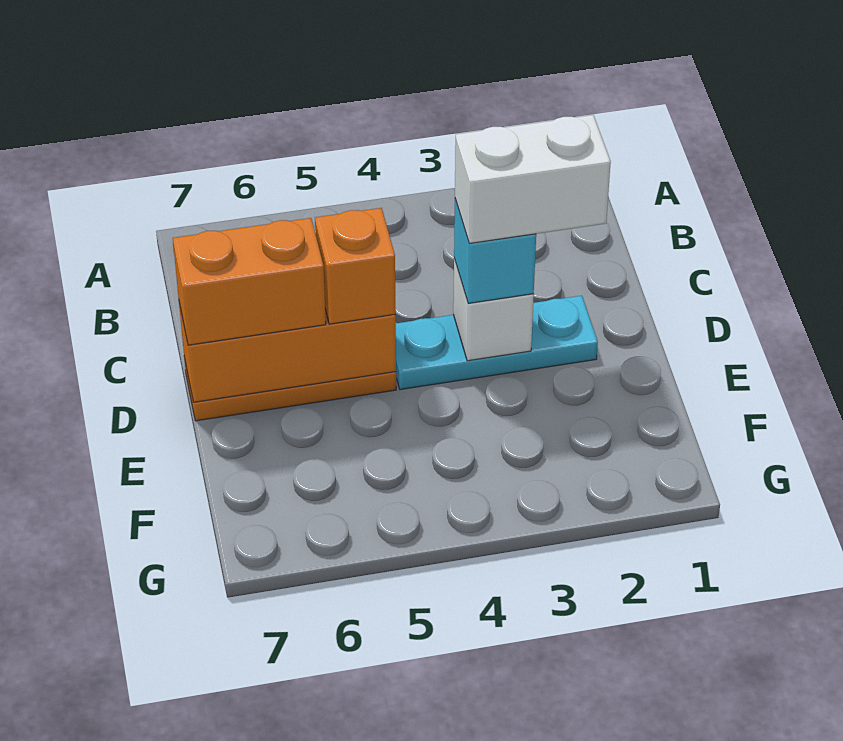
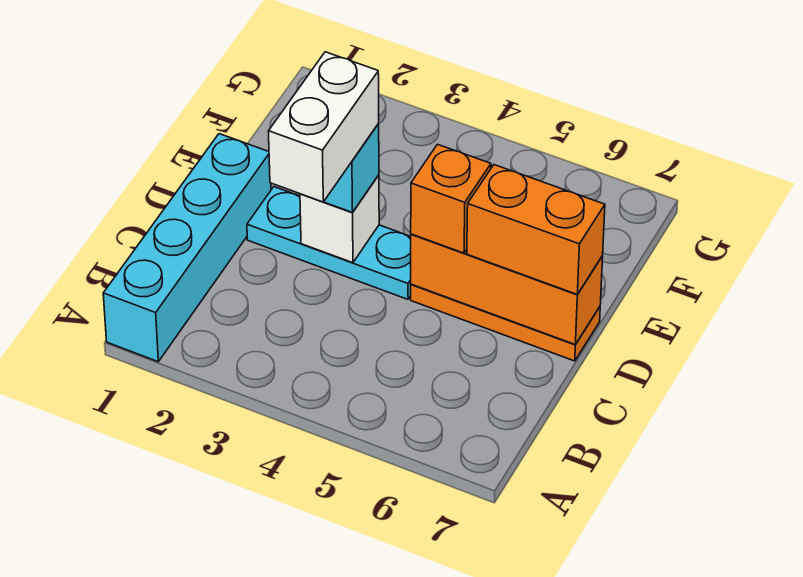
none -> cyan 1x4 brick [103,134,271,362]
white 1x2 brick [455,115,611,244] -> white 1x2 brick turned to [269,52,379,202]

